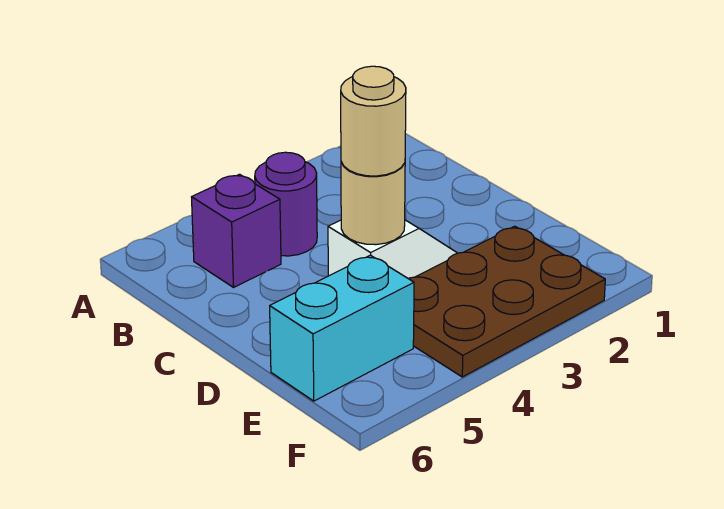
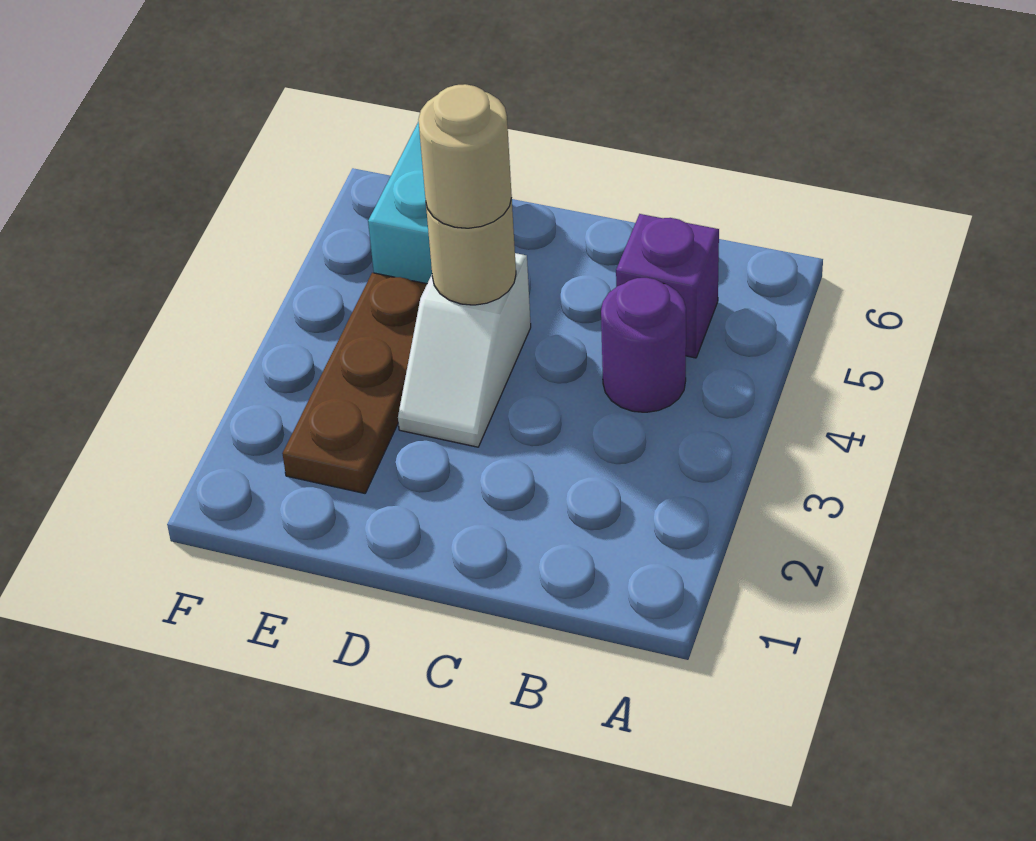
brown 2x3 plate [408,226,605,377] -> brown 1x3 plate [282,273,427,493]

